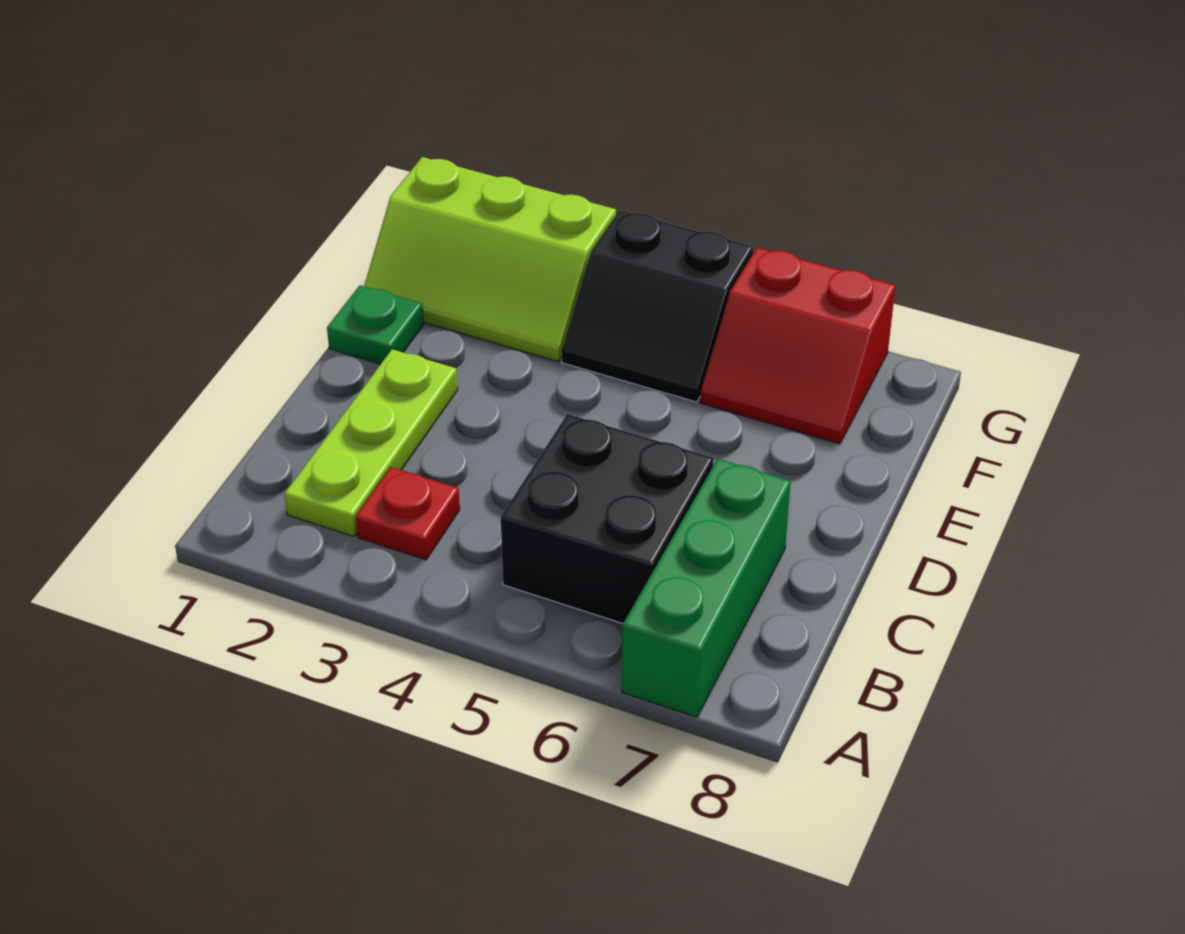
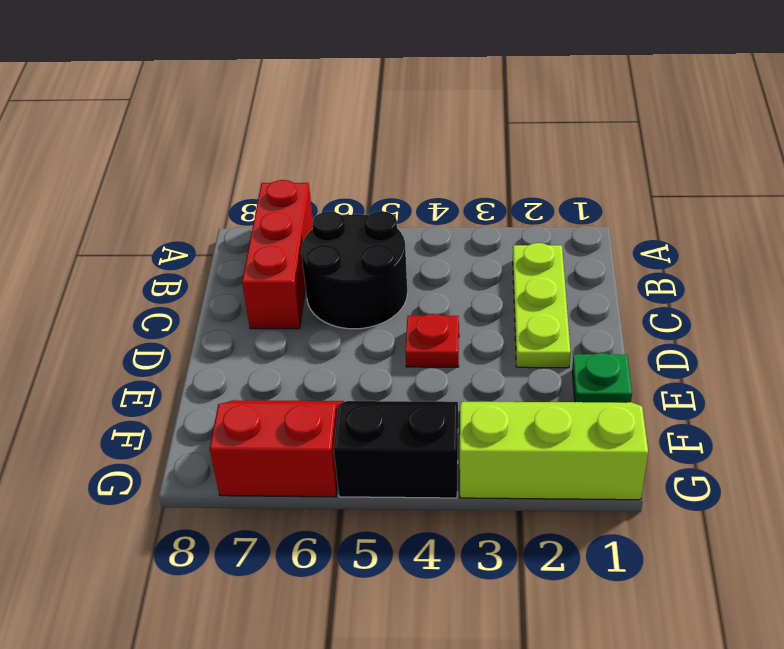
green 1x3 brick [622,459,791,717] -> red 1x3 brick [242,180,313,329]
red 1x1 plate [356,467,460,560] -> red 1x1 plate moved to [405,314,459,367]
black 2x2 brick [501,414,714,623] -> black 2x2 round brick [301,211,407,329]

